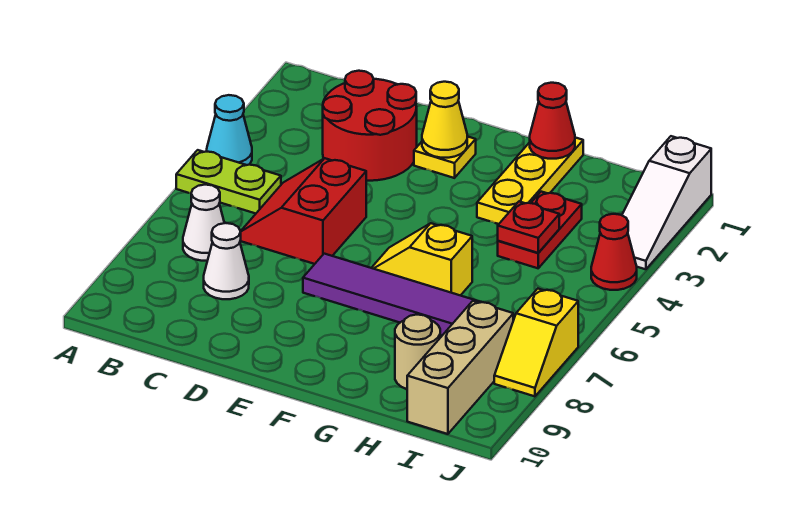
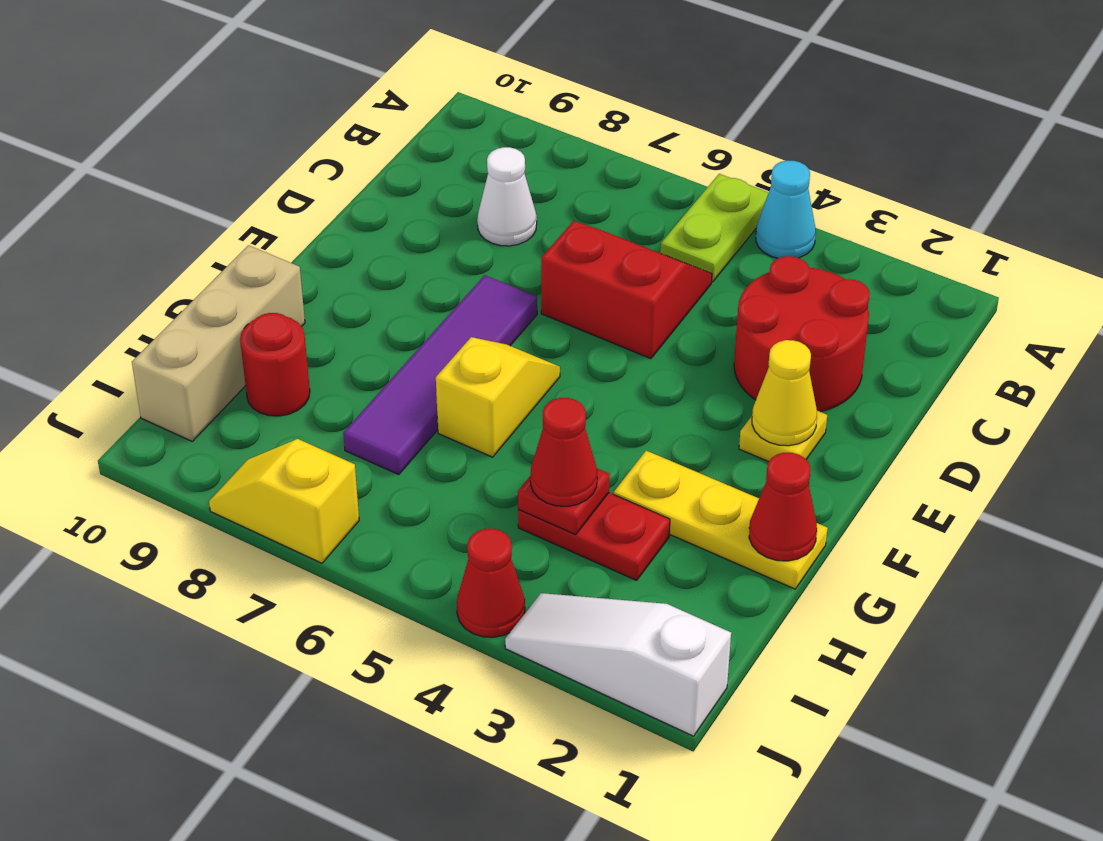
white 1x1 cone [183,185,224,261] -> none
none -> red 1x1 cone [530,398,597,506]
tan 1x1 round brick [395,315,440,389] -> red 1x1 round brick [240,313,310,416]
tan 1x3 brick [407,301,513,434] -> tan 1x3 brick turned to [132,245,305,441]

